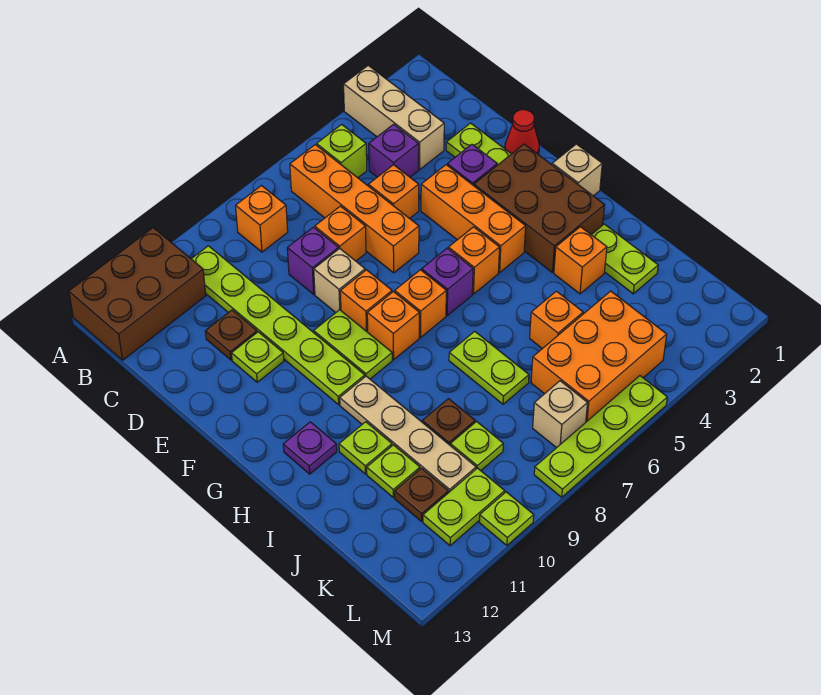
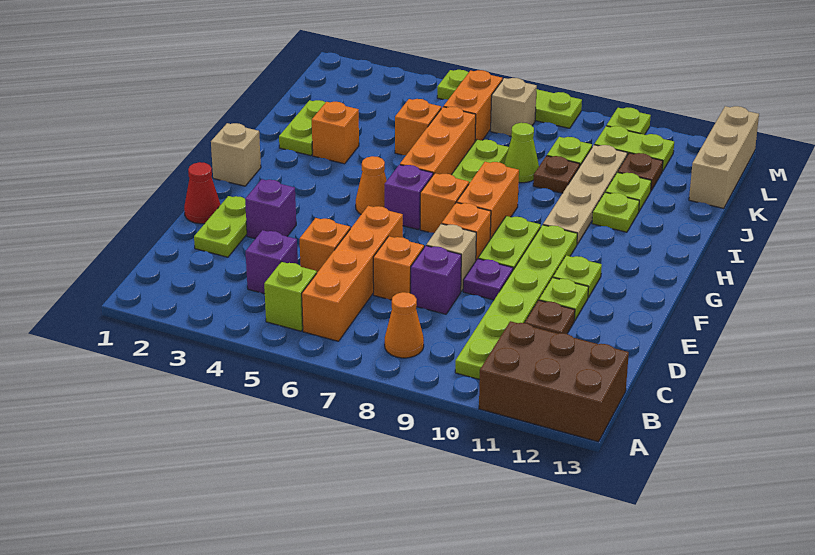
tan 1x3 brick [344,66,444,170] -> tan 1x3 brick moved to [689,106,759,208]
orange 1x1 brick [236,186,288,252] -> orange 1x1 cone [385,292,424,358]
orange 1x3 brick [421,165,526,273] -> orange 1x3 brick moved to [400,107,476,175]
brown 2x3 brick [474,144,604,273] -> none
none -> lime 1x1 plate [553,255,602,297]
orange 1x1 brick [448,227,500,294] -> orange 1x1 cone [356,156,387,214]
orange 1x1 brick [367,292,419,360] -> orange 1x2 brick [457,162,519,239]
purple 1x1 plate [283,422,337,474] -> purple 1x1 plate moved to [463,259,513,300]
none -> lime 1x1 cone [504,123,539,183]
orange 2x3 brick [531,291,667,422] -> orange 1x2 brick [444,70,502,141]

